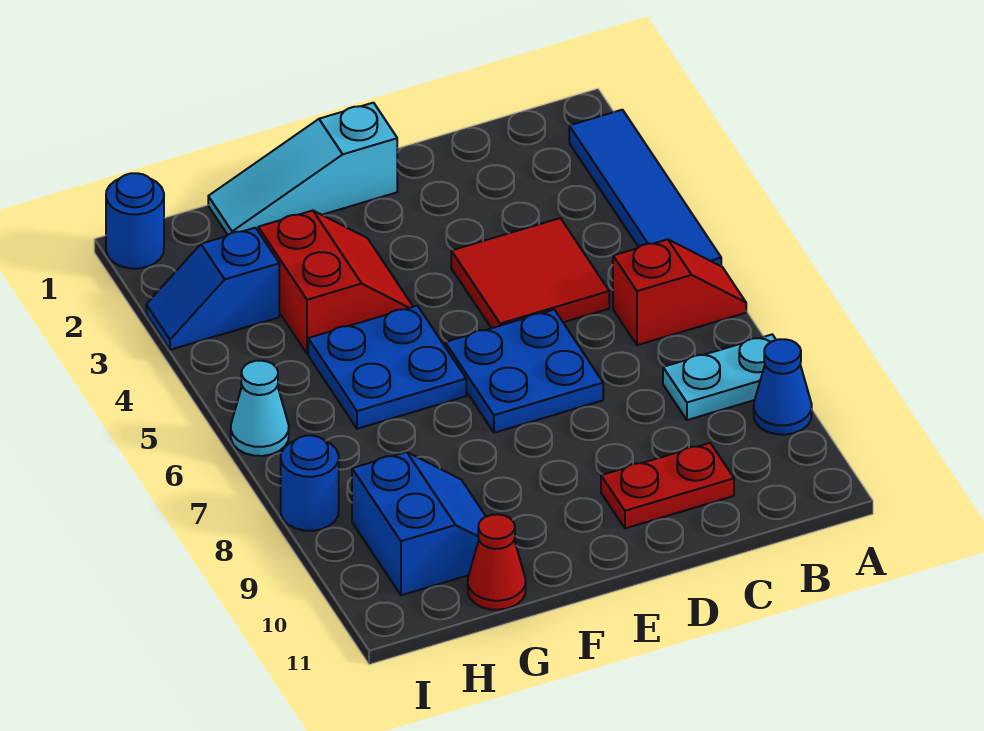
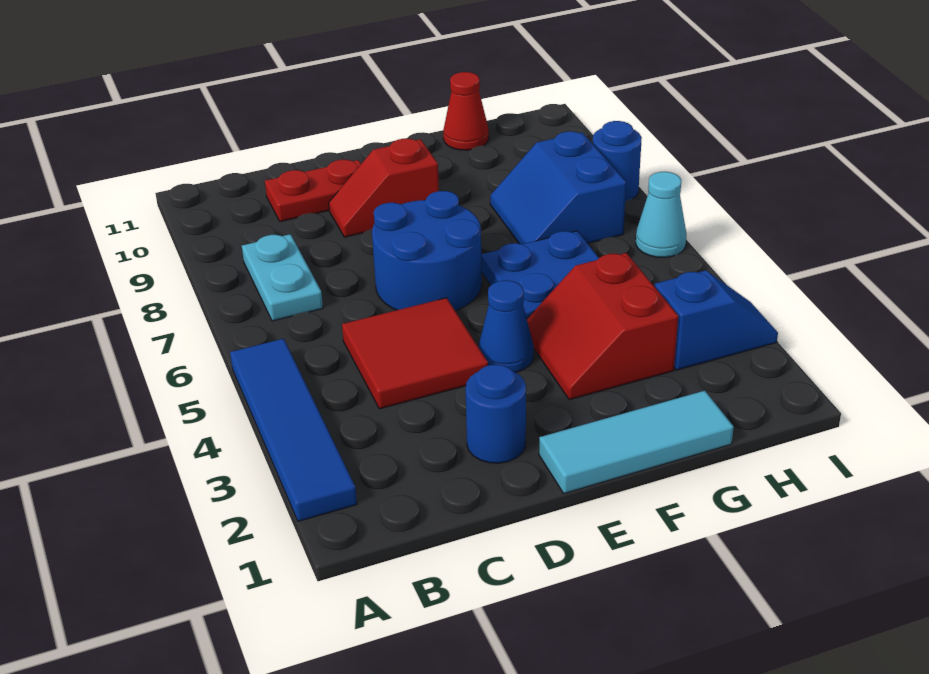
red 1x2 slope [613,239,746,345] -> red 1x2 slope moved to [329,139,439,237]
cyan 1x2 plate [663,335,776,420] -> cyan 1x2 plate turned to [242,234,323,321]
blue 1x1 cone [754,339,812,435] -> blue 1x1 cone moved to [479,280,534,372]
blue 2x2 plate [445,310,603,433] -> blue 2x2 round brick [372,191,482,311]
cyan 1x3 slope [208,103,397,235] -> cyan 1x3 tile [539,391,734,493]
blue 2x2 slope [352,452,486,595] -> blue 2x2 slope moved to [490,131,626,244]
blue 1x1 round brick [106,173,164,269] -> blue 1x1 round brick moved to [466,365,526,463]

